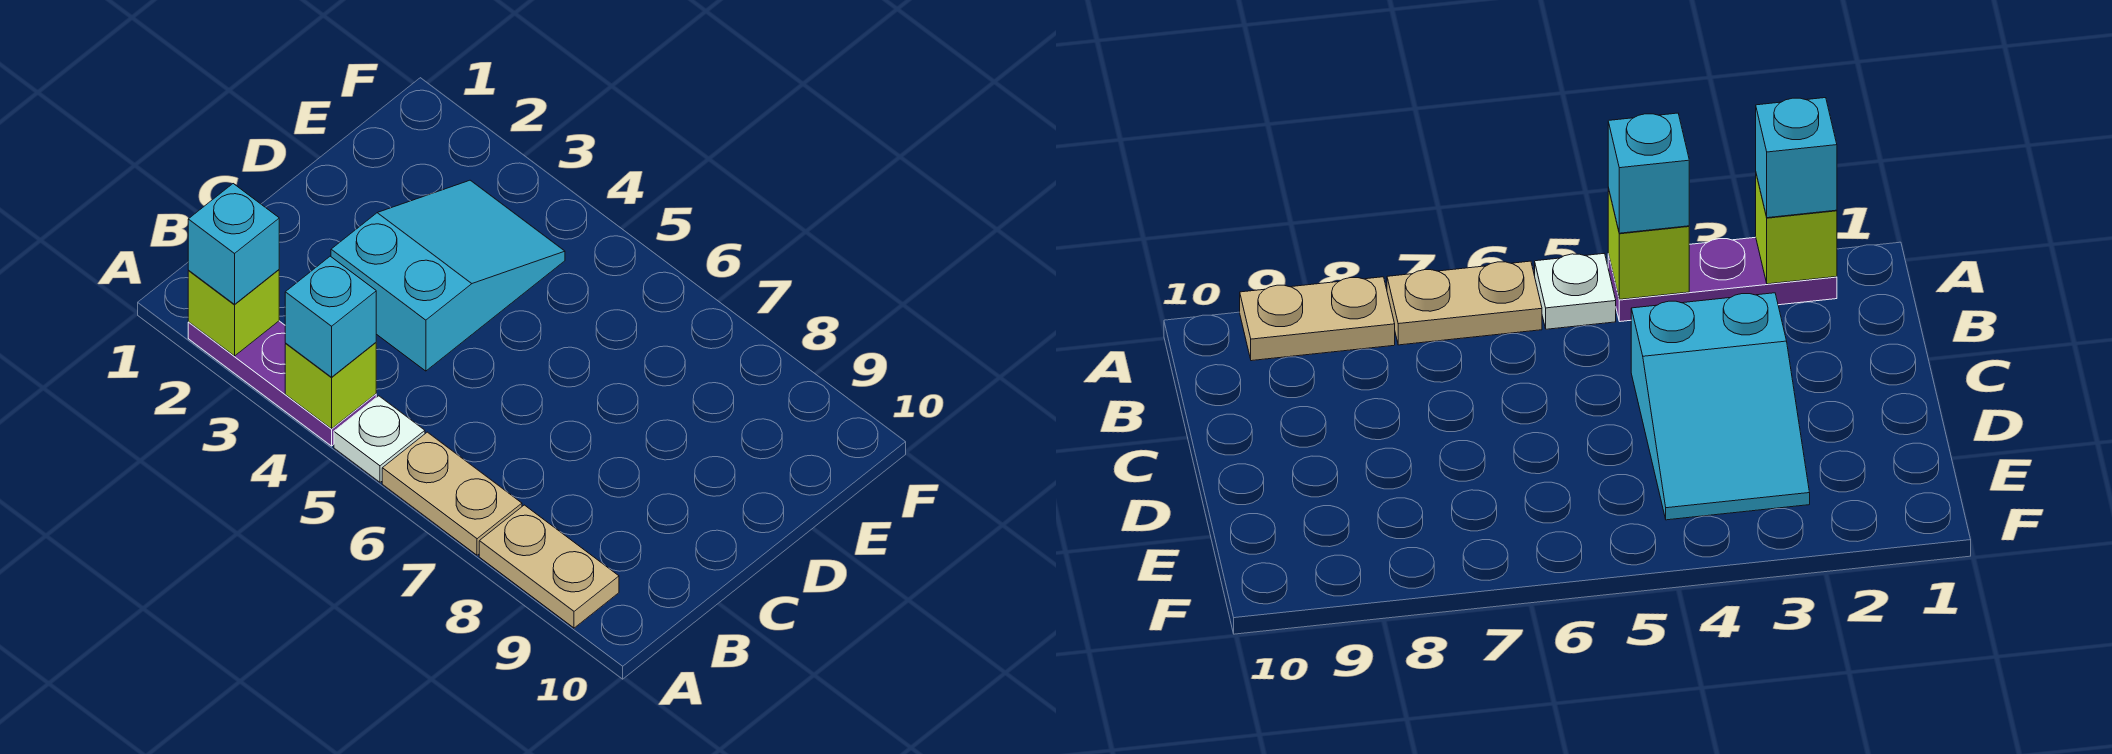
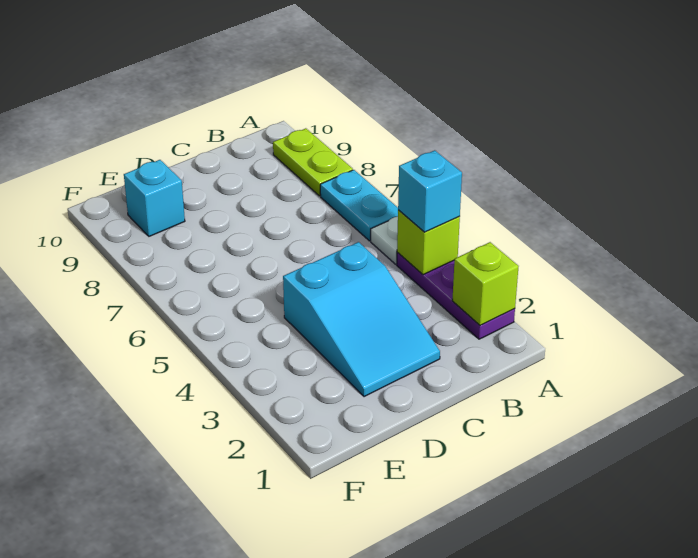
cyan 1x1 brick [188,184,279,304] -> cyan 1x1 brick moved to [124,160,185,236]
tan 1x2 plate [382,432,522,555] -> cyan 1x2 plate [320,170,398,241]
tan 1x2 plate [479,505,619,628] -> lime 1x2 plate [273,128,353,196]
cyan 2x3 slope [331,180,565,371] -> cyan 2x3 slope turned to [283,242,440,397]

